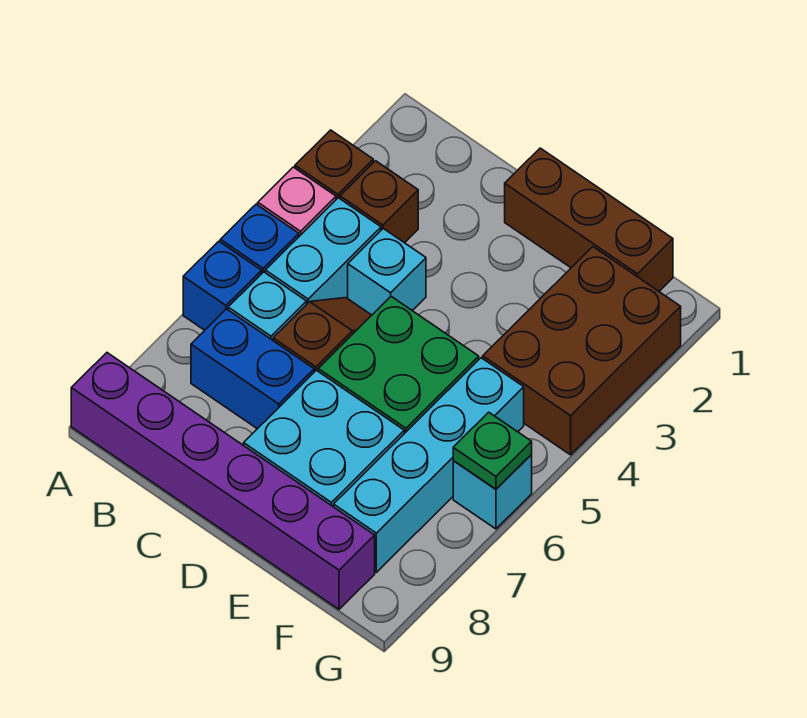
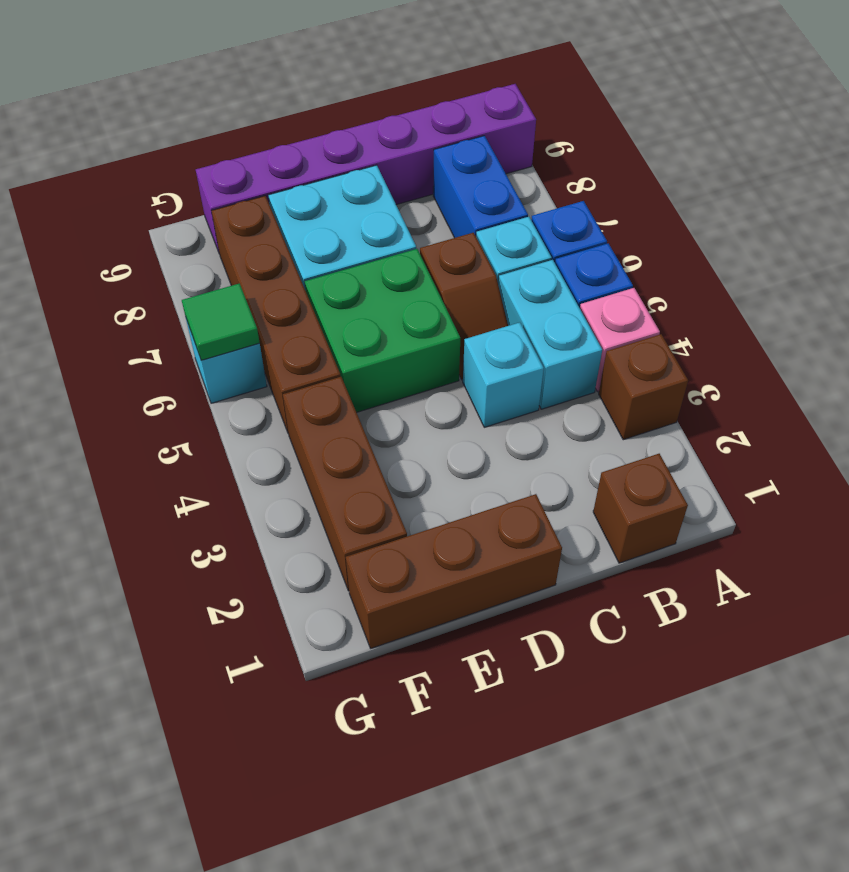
brown 1x1 brick [340,161,418,243] -> brown 1x1 brick moved to [593,454,688,563]
blue 1x2 brick [191,309,314,429] -> blue 1x2 brick turned to [433,136,528,238]
brown 2x3 brick [483,247,681,455] -> brown 1x3 brick [283,377,407,591]
cyan 1x4 brick [334,358,524,572] -> brown 1x4 brick [212,196,341,434]
green 1x1 plate [453,412,532,489] -> green 1x1 tile [182,283,260,361]

